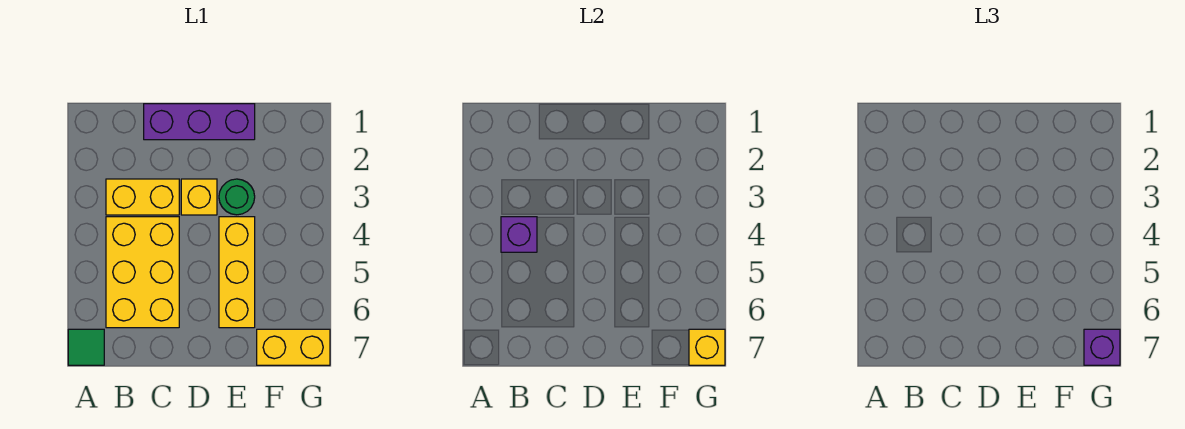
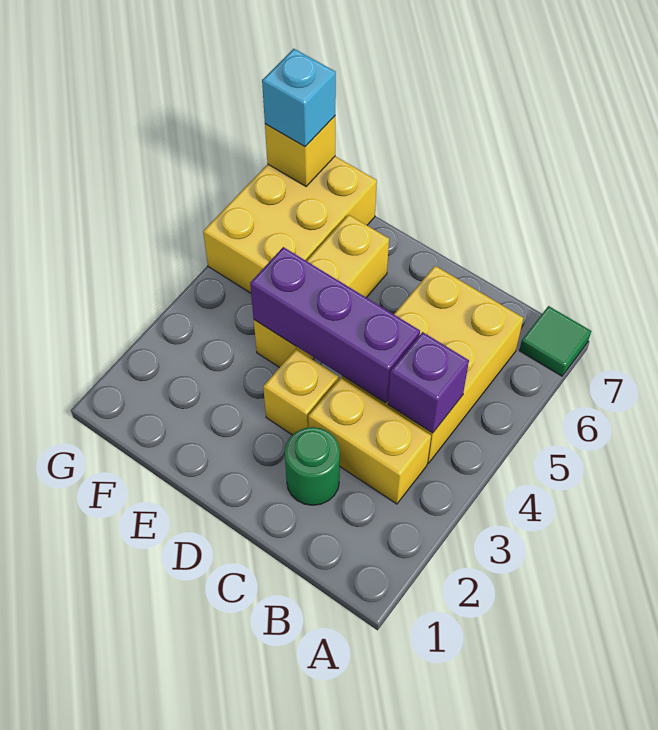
purple 1x3 brick [144,104,255,140] -> purple 1x3 brick moved to [250,247,420,403]
green 1x1 round brick [219,179,255,215] -> green 1x1 round brick moved to [285,427,340,505]
yellow 1x2 brick [257,329,330,365] -> yellow 2x3 brick [203,156,377,293]
purple 1x1 brick [1084,329,1120,365] -> cyan 1x1 brick [262,49,336,147]

